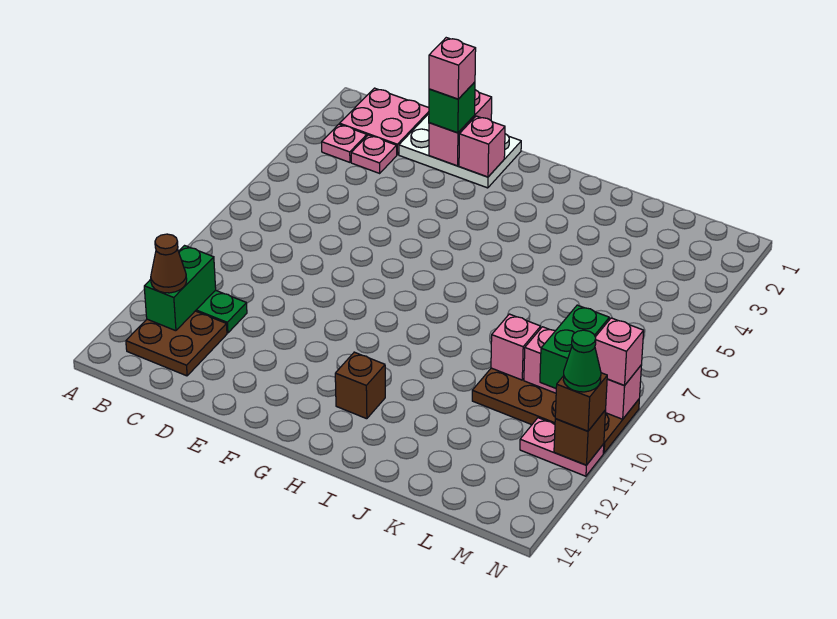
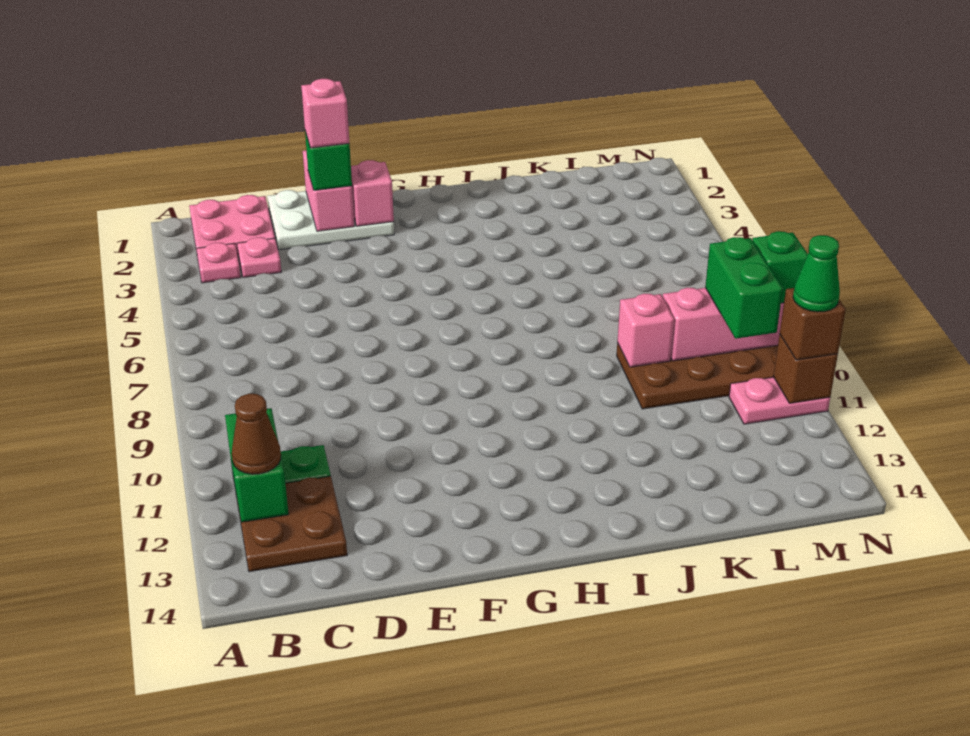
brown 1x1 brick [335,352,385,419] -> none
pink 1x1 brick [595,318,644,386] -> green 1x1 brick [752,231,808,303]

